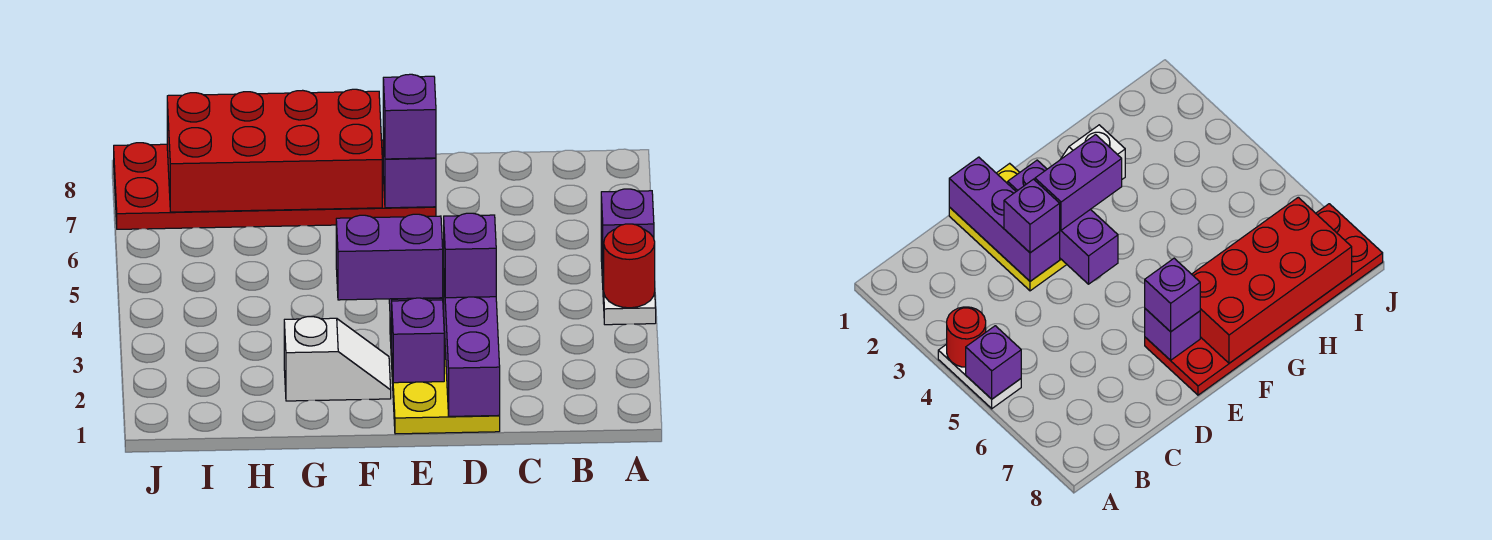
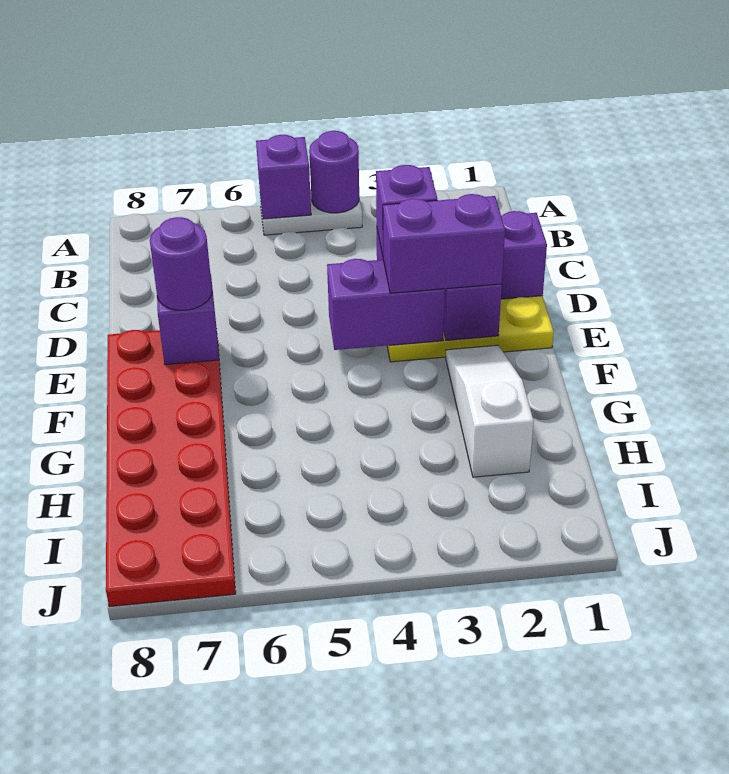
red 1x1 round brick [604,224,655,308] -> purple 1x1 round brick [309,131,359,213]
purple 1x2 brick [336,214,443,300] -> purple 1x2 brick turned to [383,194,505,293]
purple 1x1 brick [383,74,436,159] -> purple 1x1 round brick [150,217,212,310]
white 1x2 slope [284,317,391,401] -> white 1x3 slope [446,345,534,477]
red 2x4 brick [167,89,382,212] -> none

